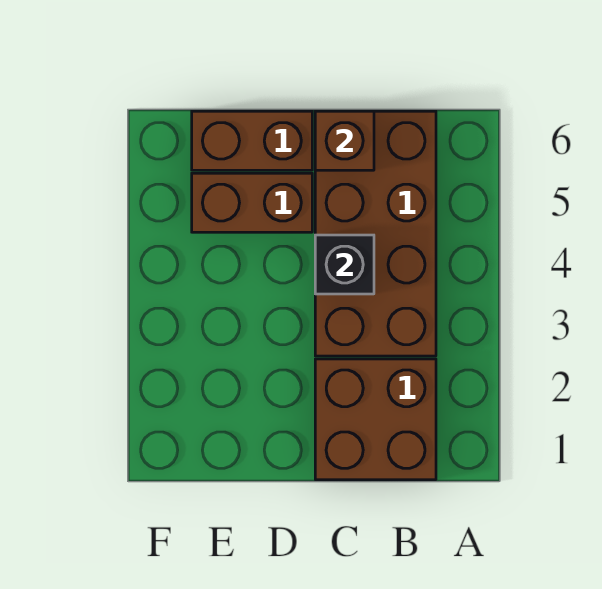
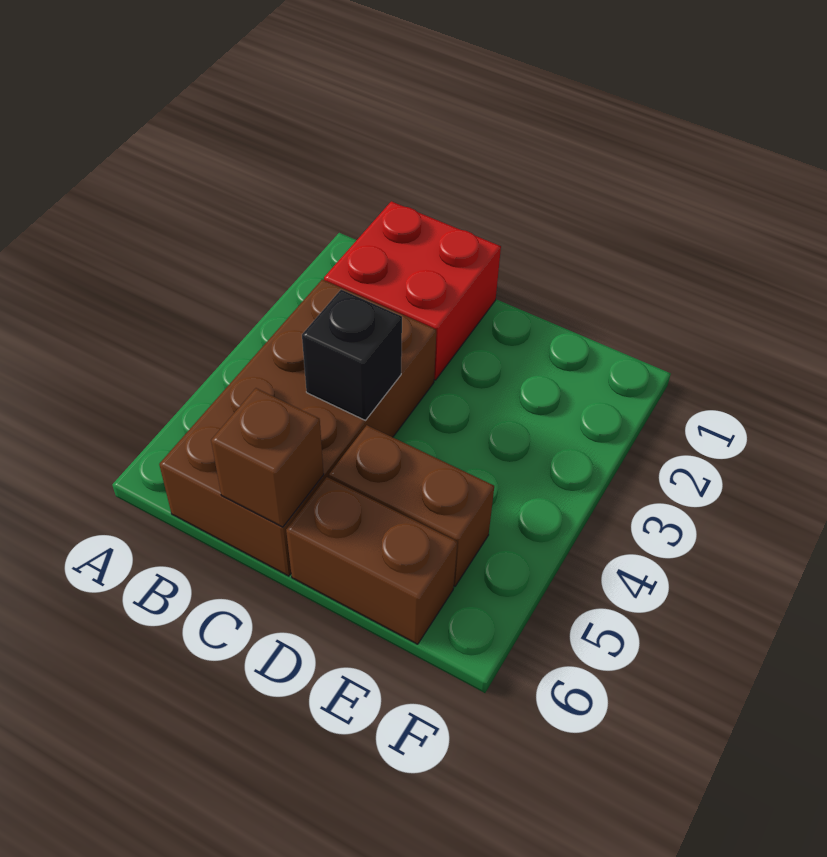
brown 2x2 brick [315,359,436,480] -> red 2x2 brick [324,201,501,380]

